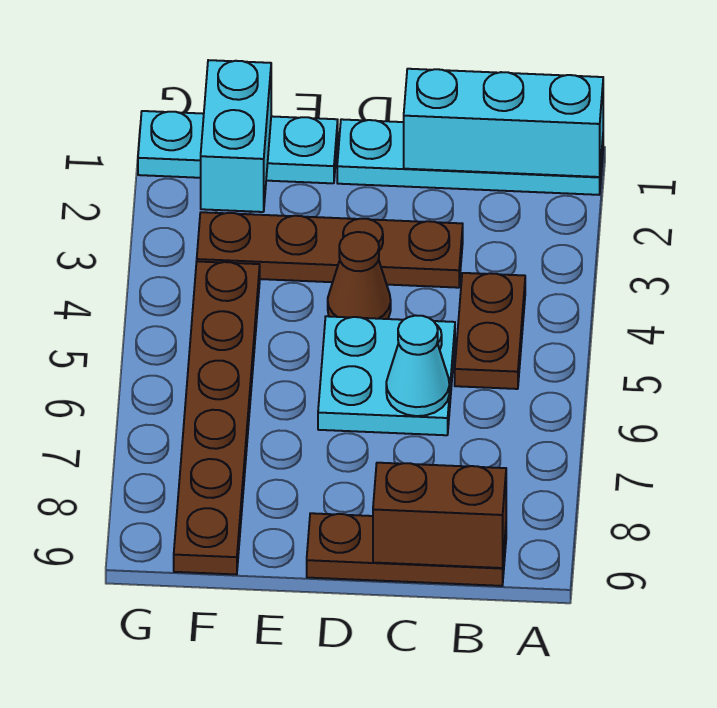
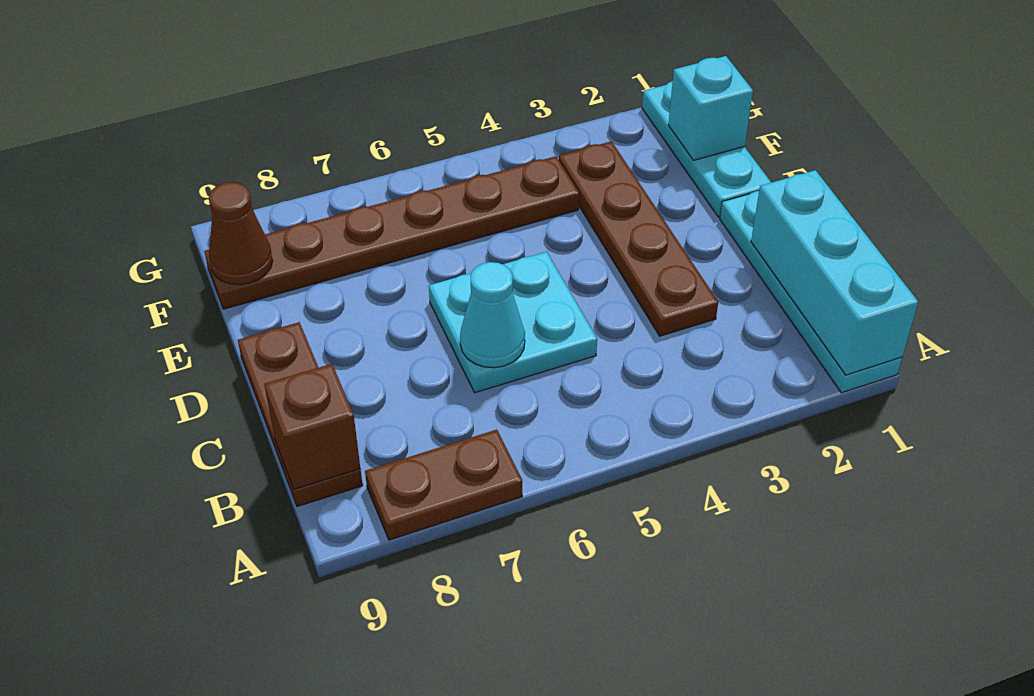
brown 1x2 plate [455,273,525,389] -> brown 1x2 plate moved to [365,430,522,540]
brown 1x2 brick [373,463,506,568] -> brown 1x1 brick [264,364,360,489]
brown 1x1 cone [328,232,391,319] -> brown 1x1 cone moved to [209,182,273,285]
cyan 1x2 brick [201,60,271,212] -> cyan 1x1 brick [668,56,753,160]

